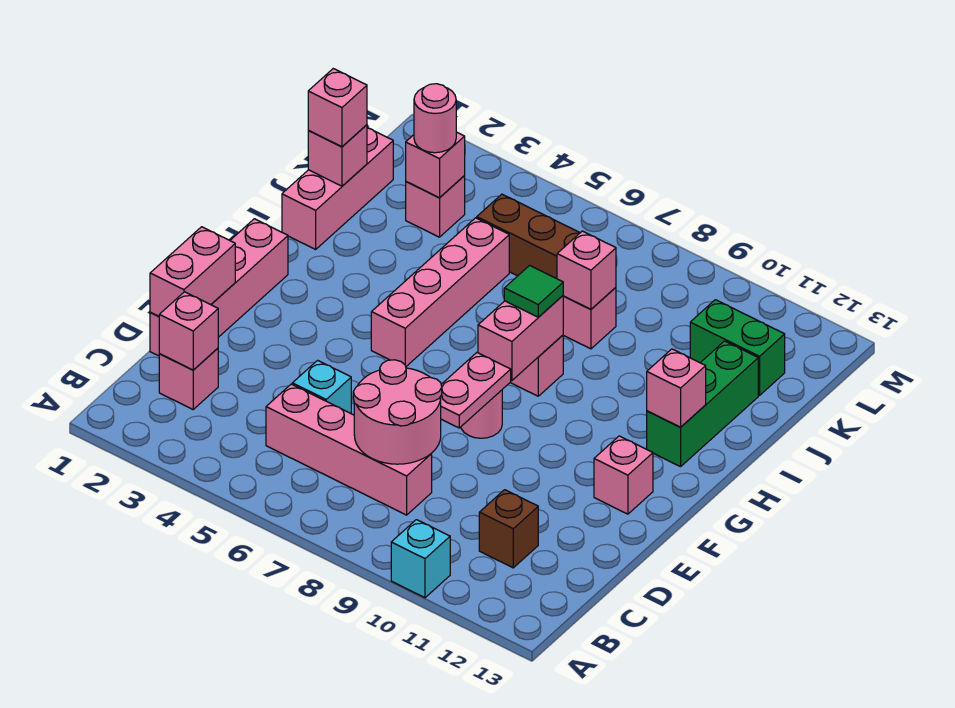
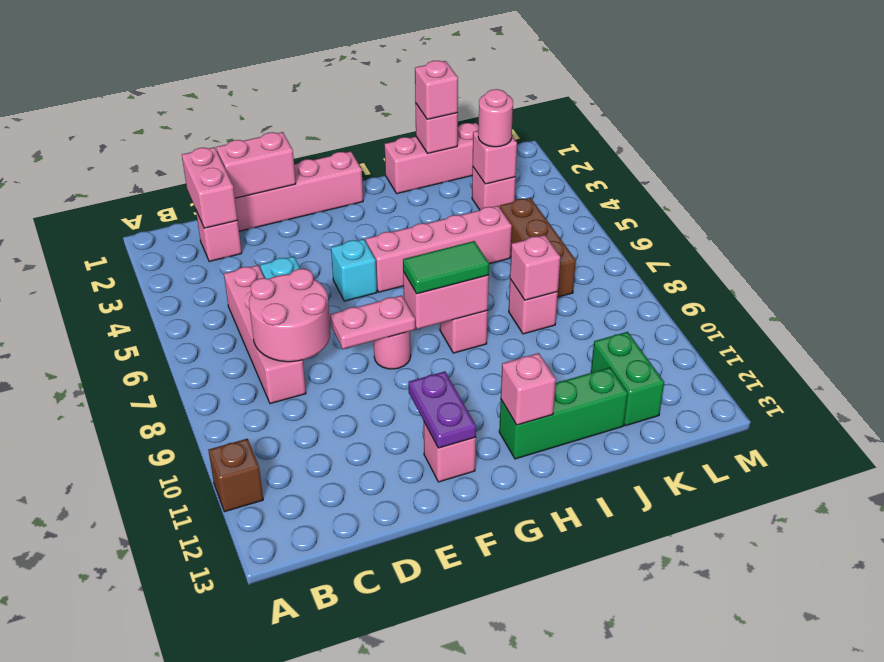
cyan 1x1 brick [391,520,450,598] -> cyan 1x1 brick moved to [331,239,377,301]
pink 1x1 brick [159,292,218,370] -> pink 1x2 brick [182,147,238,228]
brown 1x1 brick [479,490,538,568] -> brown 1x1 brick moved to [208,439,263,512]
none -> purple 1x2 plate [409,371,476,448]
green 1x1 tile [504,265,563,317] -> green 1x2 tile [403,241,489,294]

